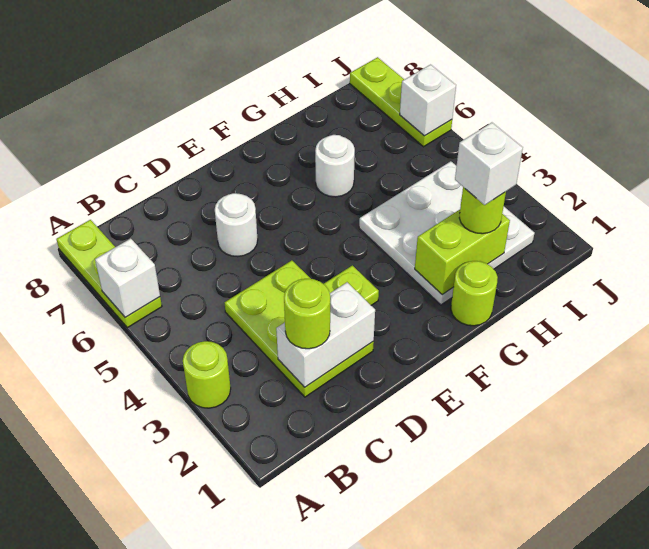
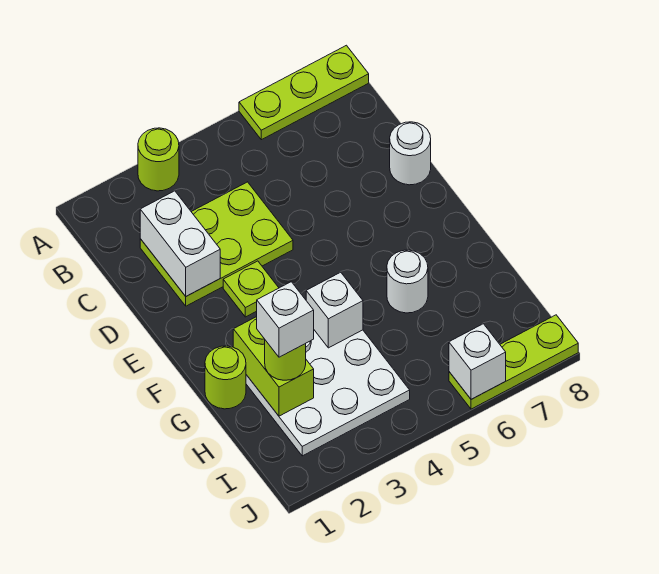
white 1x1 brick [95,238,160,318] -> white 1x1 brick moved to [306,272,363,348]
lime 1x1 round brick [284,279,330,349] -> none
white 1x1 round brick [215,193,258,257] -> white 1x1 round brick moved to [390,122,431,185]

